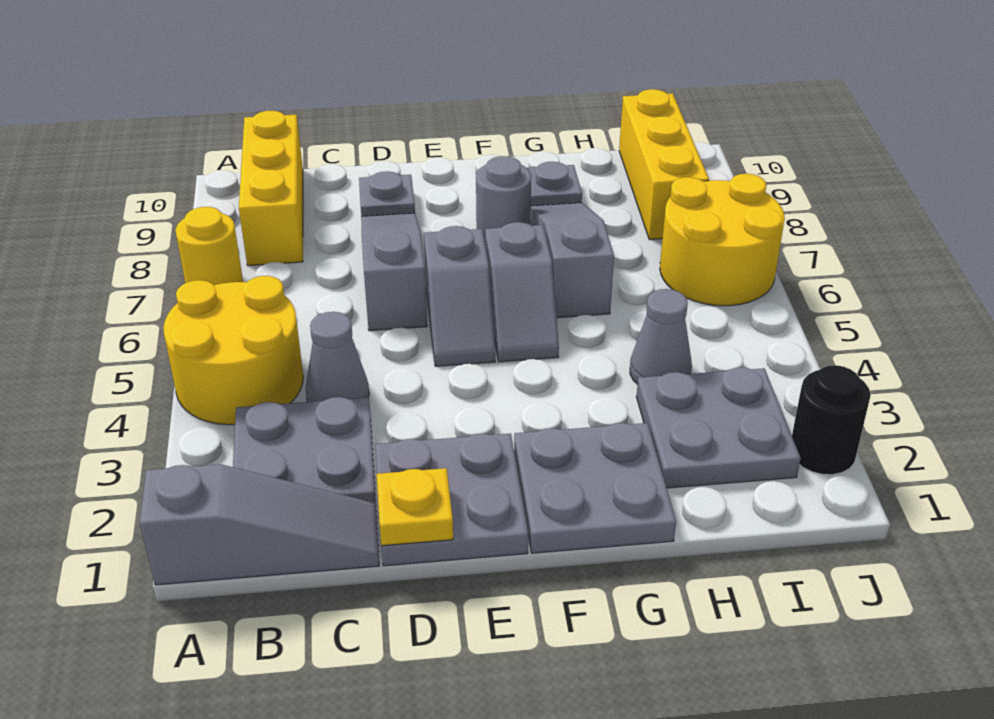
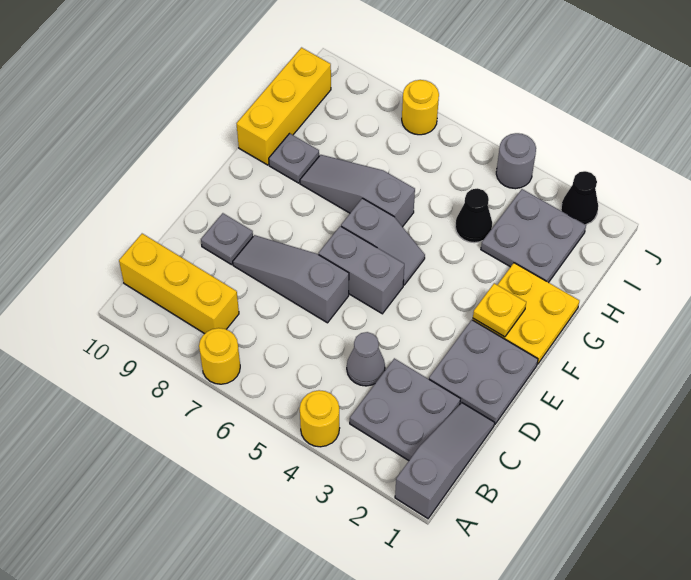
yellow 2x2 round brick [164,276,303,425] -> yellow 1x1 round brick [300,390,340,447]
yellow 1x1 plate [377,468,453,546] -> yellow 1x1 plate moved to [473,283,526,337]
grey 1x2 slope [424,226,495,366] -> grey 1x2 brick [319,226,404,314]
grey 2x2 plate [514,423,676,553] -> yellow 2x2 plate [473,263,579,364]
grey 1x1 round brick [476,156,531,241] -> grey 1x1 round brick moved to [496,133,536,189]
grey 1x1 cone [630,289,692,384] -> black 1x1 cone [455,188,492,243]
yellow 2x2 round brick [660,174,785,306] -> yellow 1x1 round brick [402,80,439,135]
yellow 1x3 brick [619,89,709,240] -> yellow 1x3 brick turned to [237,48,331,165]
black 1x1 round brick [792,365,871,475] -> black 1x1 cone [561,171,598,225]

